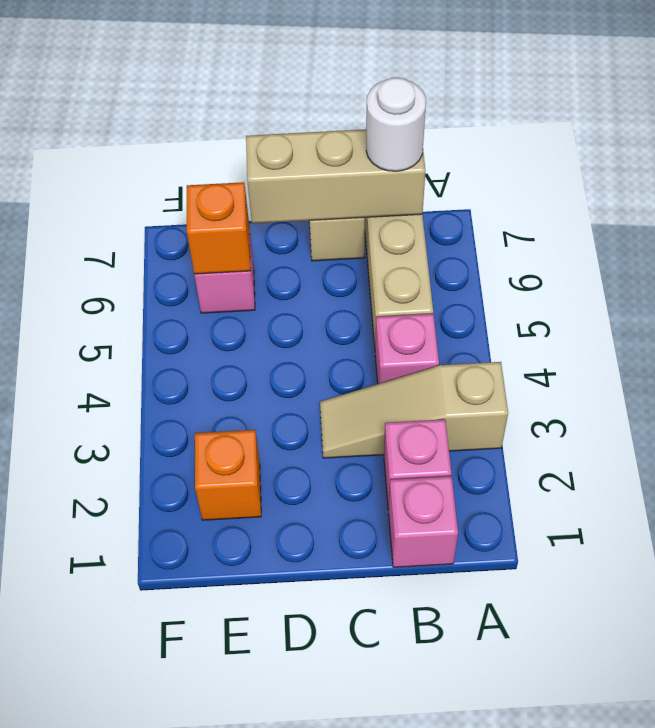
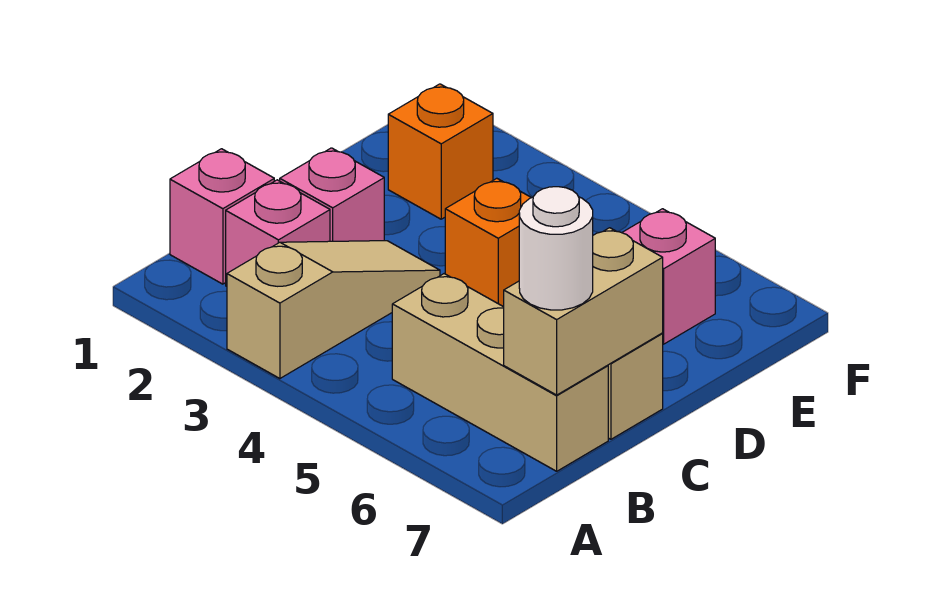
pink 1x1 brick [375,314,439,384] -> pink 1x1 brick moved to [280,148,384,241]
tan 1x3 brick [246,129,425,223] -> tan 1x2 brick [504,228,663,395]
orange 1x1 brick [187,182,251,274] -> orange 1x1 brick moved to [445,178,531,307]

